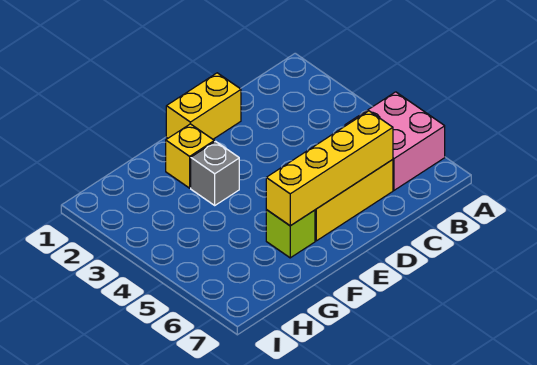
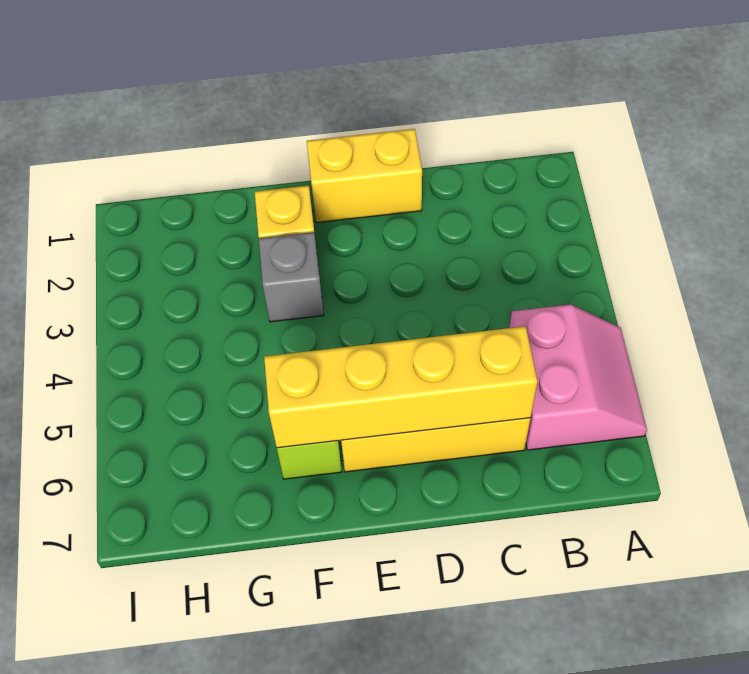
pink 2x2 brick [345,92,445,190] -> pink 2x2 slope [509,304,647,450]

